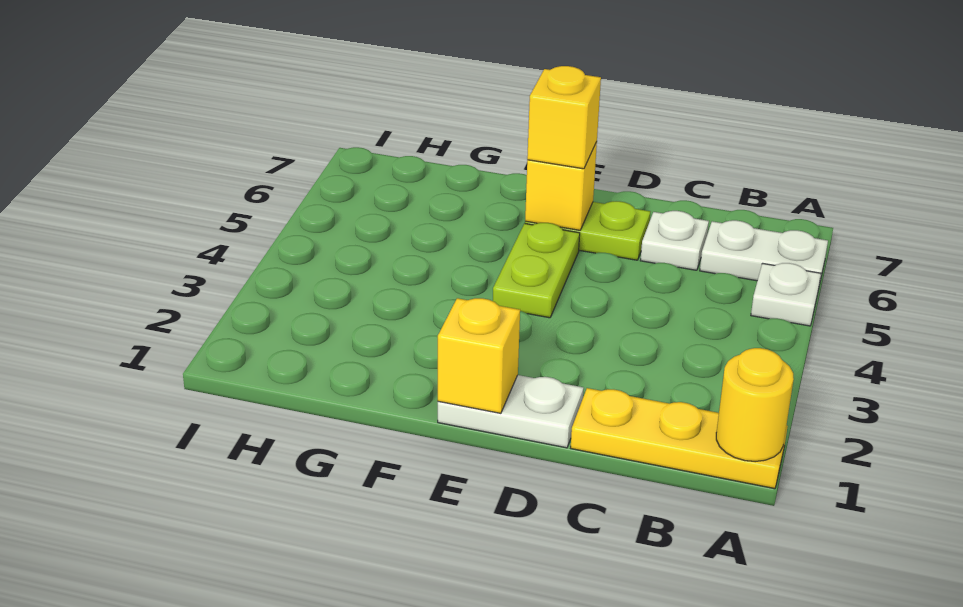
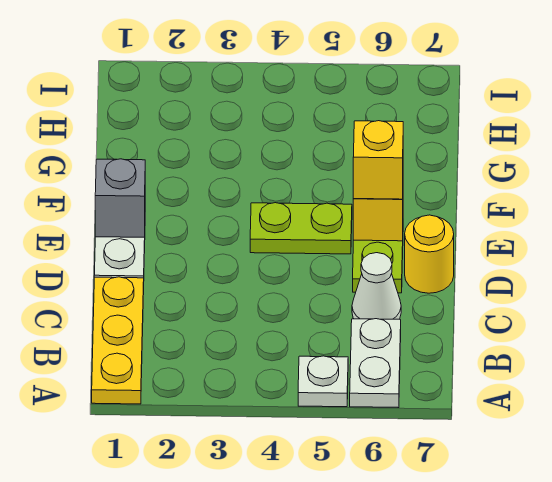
yellow 1x1 round brick [716,348,794,462] -> yellow 1x1 round brick moved to [405,215,454,293]
white 1x1 plate [640,211,709,270] -> white 1x1 cone [352,253,401,319]
yellow 1x1 brick [438,298,520,413] -> grey 1x1 brick [95,159,145,237]

